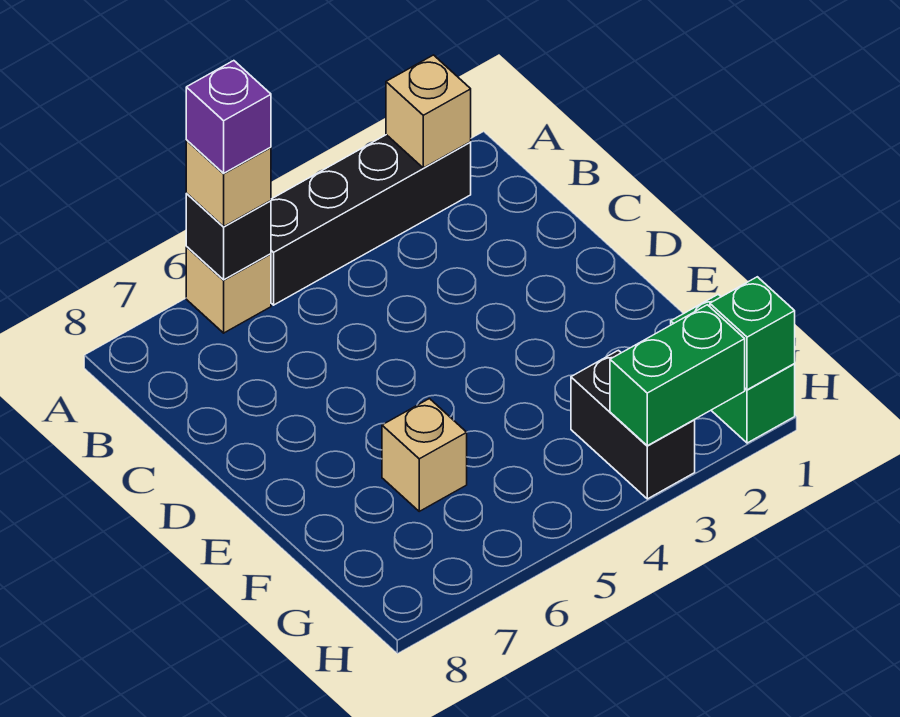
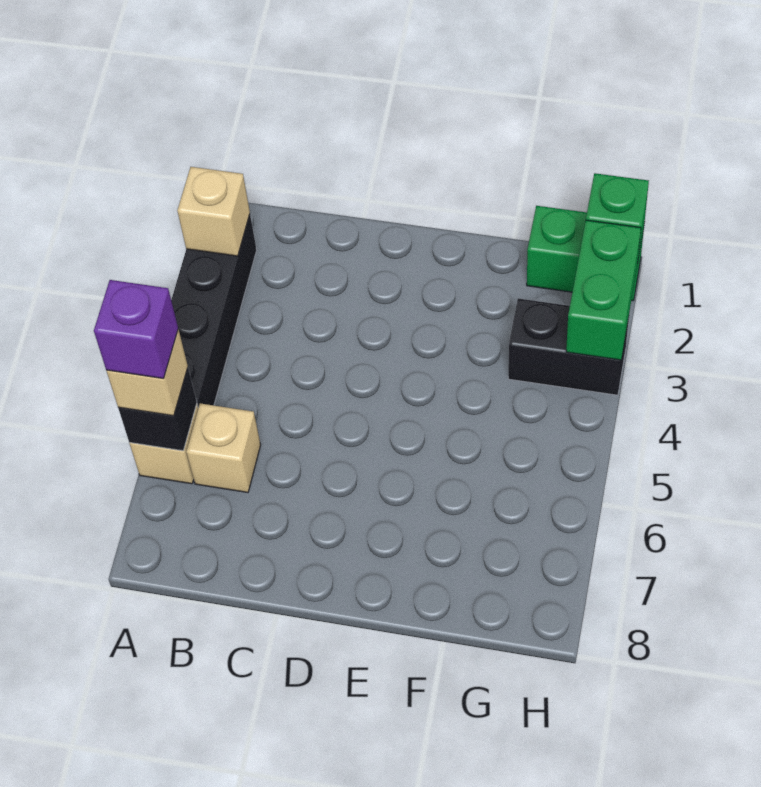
tan 1x1 brick [382,399,467,511] -> tan 1x1 brick moved to [186,403,261,492]

